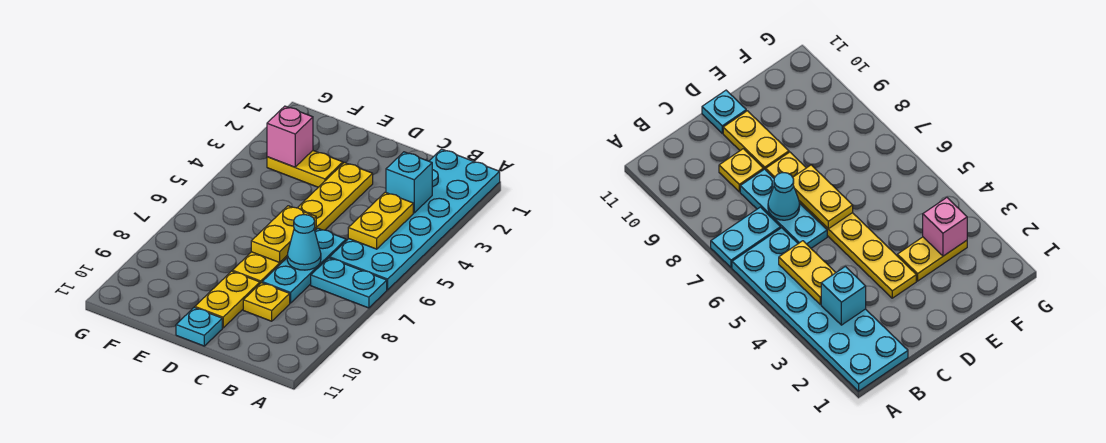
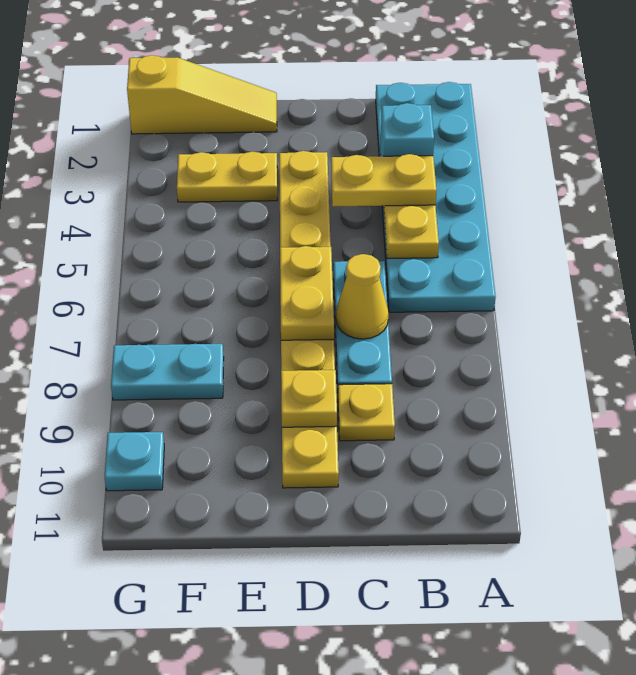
cyan 1x2 plate [311,258,387,308] -> cyan 1x2 plate moved to [111,344,224,400]
none -> yellow 1x2 plate [331,154,436,207]
cyan 1x1 cone [287,214,321,270] -> yellow 1x1 cone [336,254,389,339]
none -> yellow 1x1 plate [281,370,337,427]
cyan 1x1 plate [176,308,222,346] -> cyan 1x1 plate moved to [104,432,164,491]
none -> yellow 1x3 slope [127,55,277,134]
pink 1x1 brick [267,106,313,167] -> none

